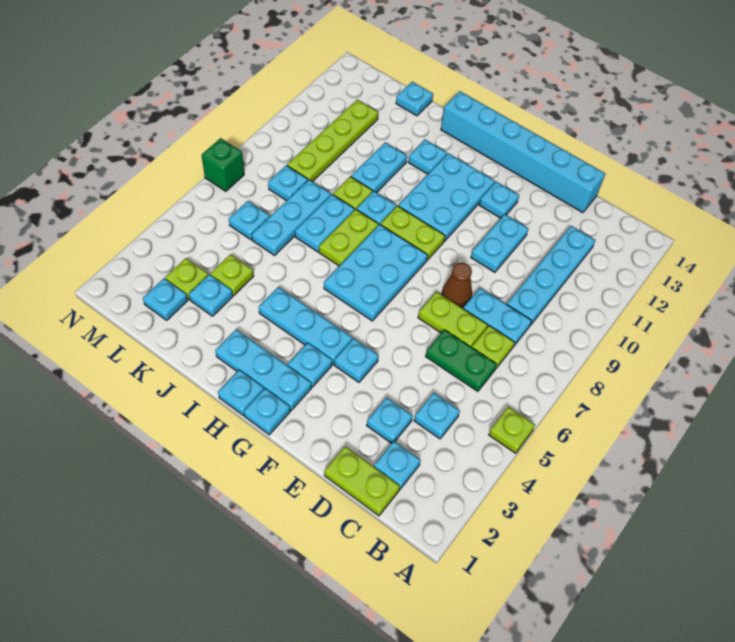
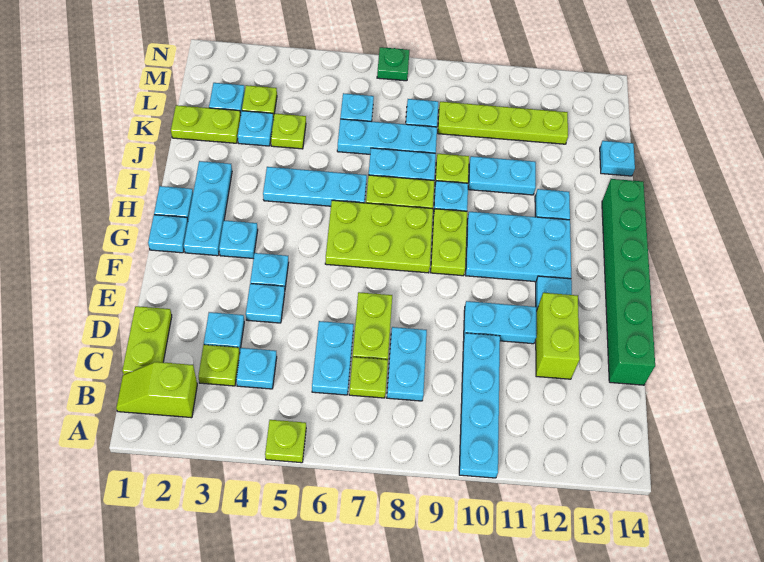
none -> lime 1x2 slope [116,362,197,418]
cyan 1x1 plate [374,441,421,489] -> cyan 1x1 plate moved to [246,284,285,323]
none -> lime 1x1 plate [198,345,240,386]
green 1x2 plate [426,330,497,391] -> cyan 1x2 plate [312,321,354,395]
cyan 1x4 plate [507,226,595,325] -> cyan 1x4 plate turned to [459,333,500,478]
none -> lime 1x2 brick [536,293,580,379]
cyan 1x6 brick [441,91,605,213] -> green 1x6 brick [602,179,655,385]
brown 1x1 cone [442,263,472,307] -> none
cyan 1x3 plate [259,287,352,364] -> cyan 1x3 plate turned to [263,167,367,206]
cyan 2x3 plate [324,224,428,321] -> lime 2x3 plate [325,200,433,273]
none -> lime 1x2 plate [171,105,241,143]
green 1x1 brick [202,138,244,191] -> green 1x1 plate [377,47,409,81]

